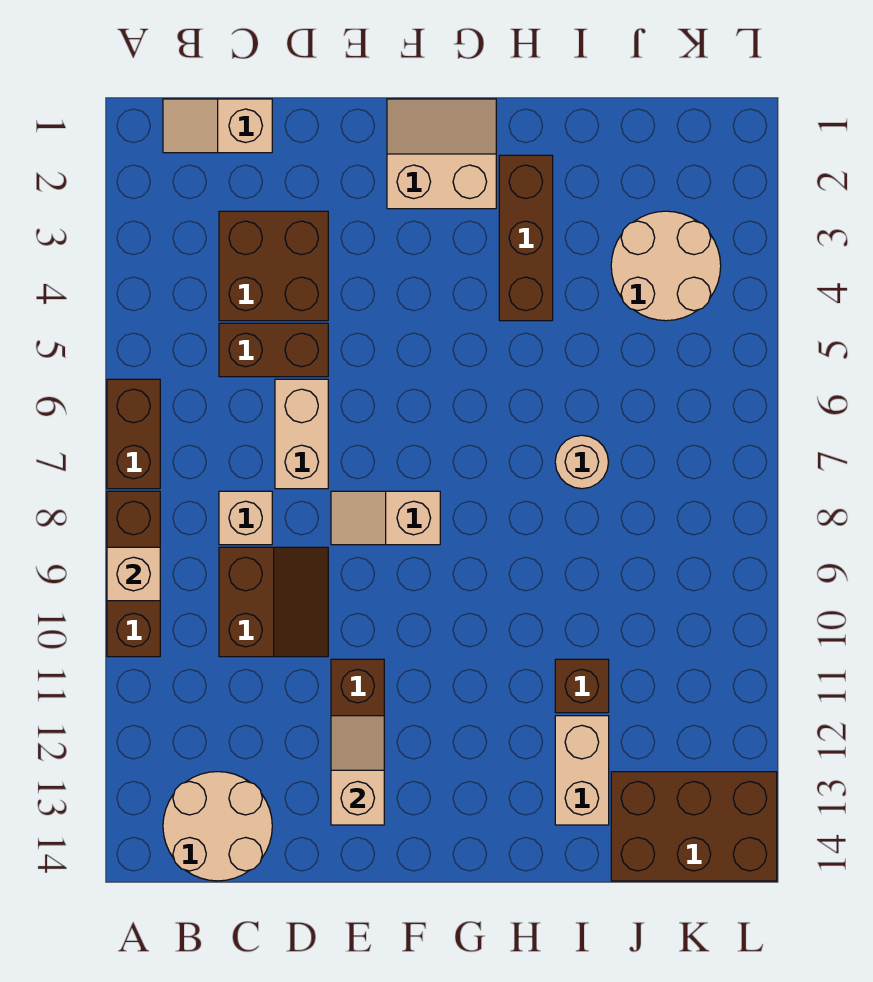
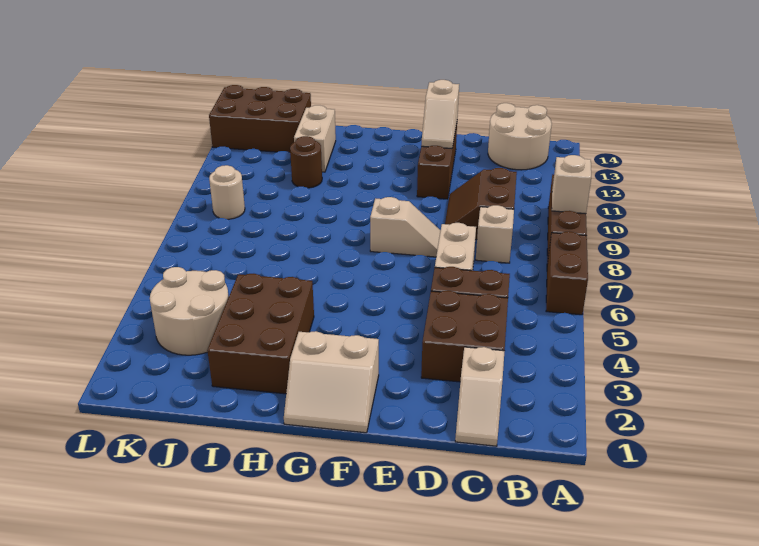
tan 1x2 slope [163,99,272,153] -> tan 1x2 slope turned to [455,347,505,446]
brown 1x3 brick [499,155,553,321] -> brown 2x3 brick [207,274,314,394]
tan 1x1 round brick [555,435,608,489] -> tan 1x1 round brick moved to [209,165,245,219]
brown 1x1 brick [555,659,609,713] -> brown 1x1 round brick [290,136,322,188]

